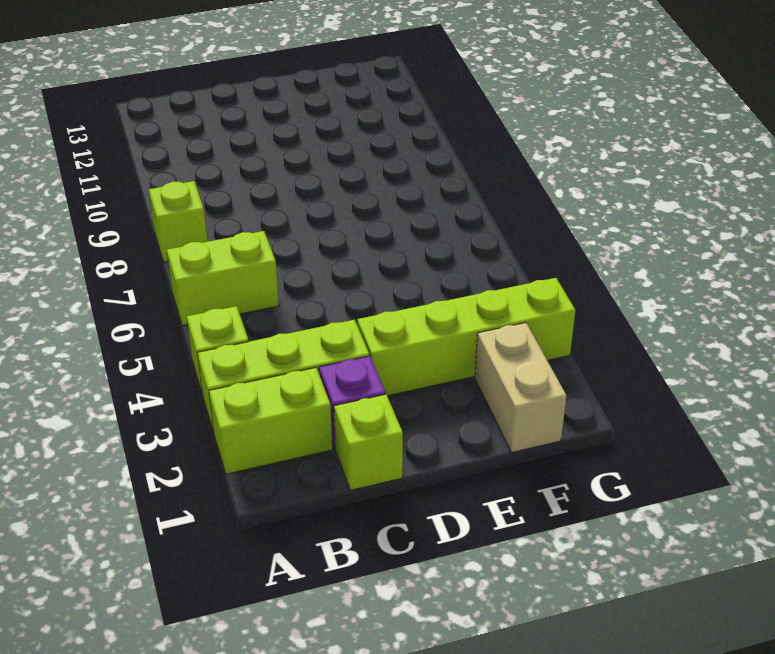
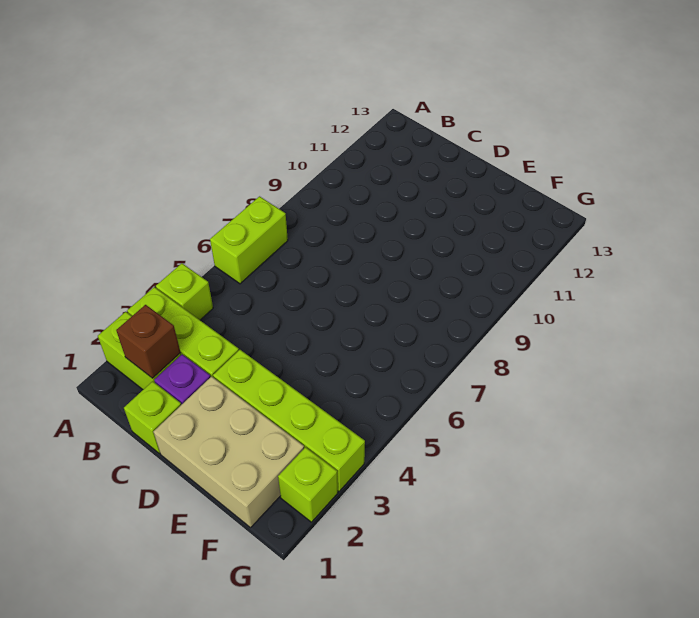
lime 1x2 brick [167,231,279,326] -> lime 1x2 brick turned to [210,196,288,284]
lime 1x1 brick [149,181,207,262] -> lime 1x1 brick moved to [278,447,338,522]
none -> brown 1x1 brick [116,305,181,378]
tan 1x2 brick [475,323,566,453] -> tan 2x3 brick [153,376,304,528]

